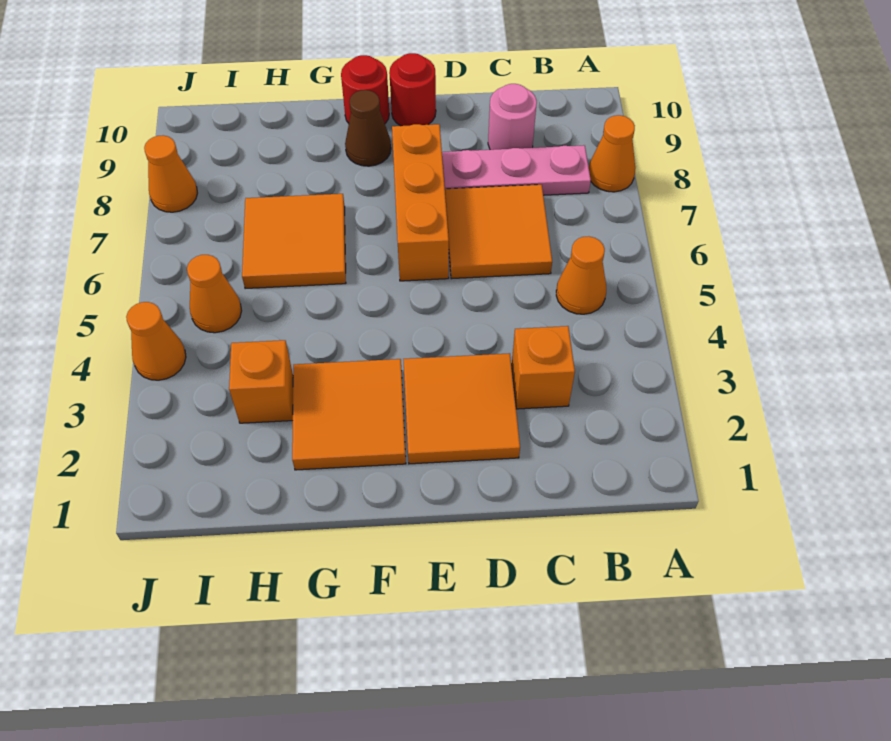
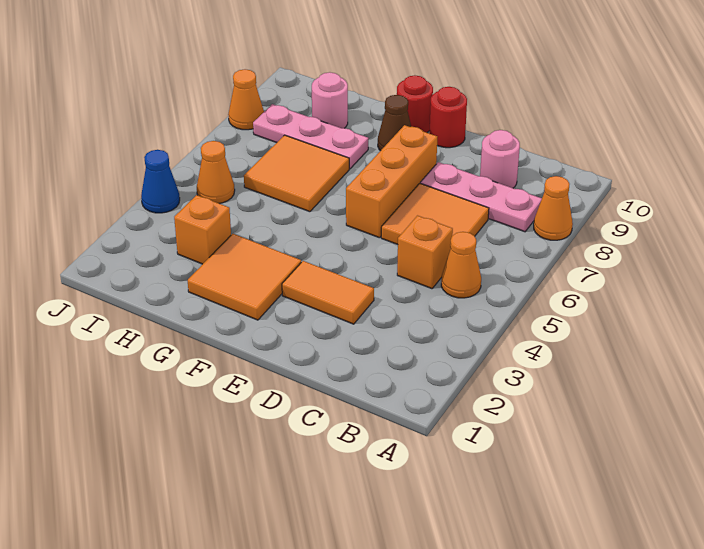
orange 1x1 brick [512,326,575,409] -> orange 1x1 brick moved to [397,216,453,289]
orange 2x2 tile [403,353,520,464] -> orange 1x2 tile [282,261,374,324]
none -> pink 1x3 plate [253,104,369,169]
none -> pink 1x1 round brick [312,72,348,128]
orange 1x1 cone [126,302,186,380] -> blue 1x1 cone [141,150,180,213]

